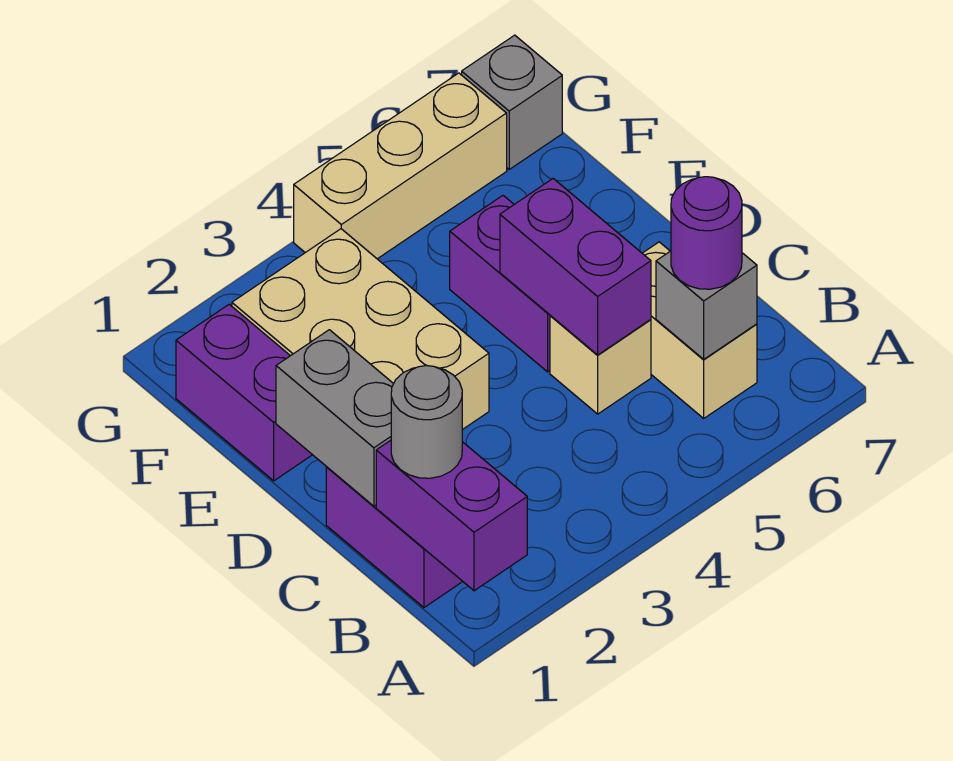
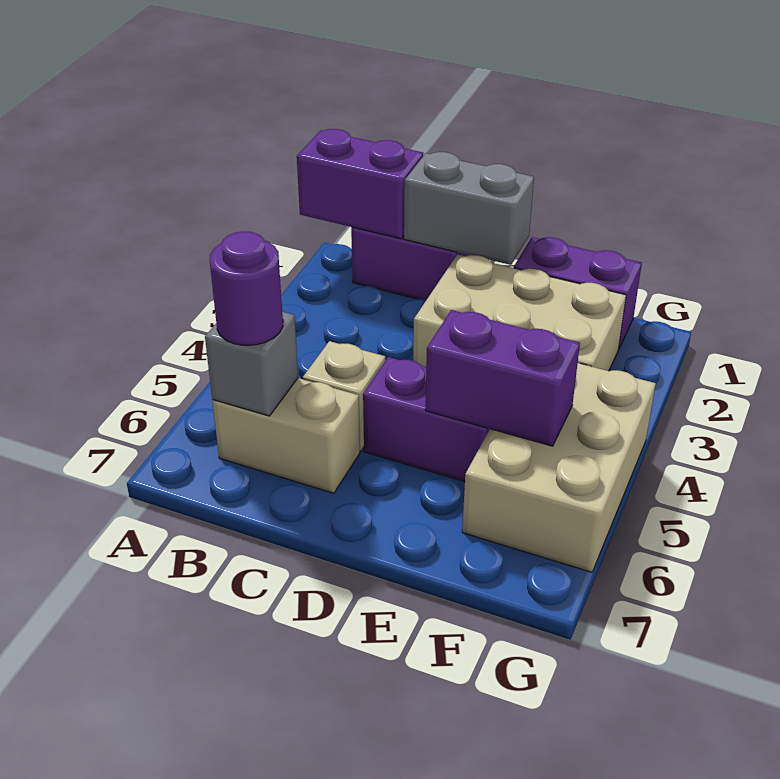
grey 1x1 round brick [391,366,462,478] -> none
purple 1x2 brick [500,179,651,355] -> purple 1x2 brick moved to [425,310,580,446]
tan 1x3 brick [294,73,507,259] -> tan 2x3 brick [462,363,656,572]
grey 1x1 brick [462,35,562,169] -> none

